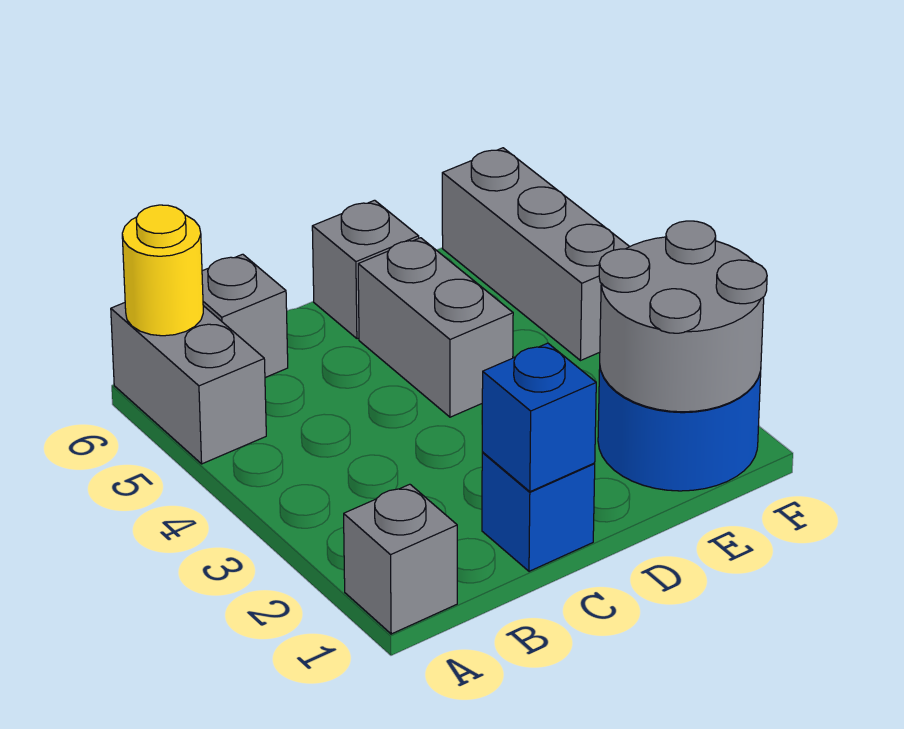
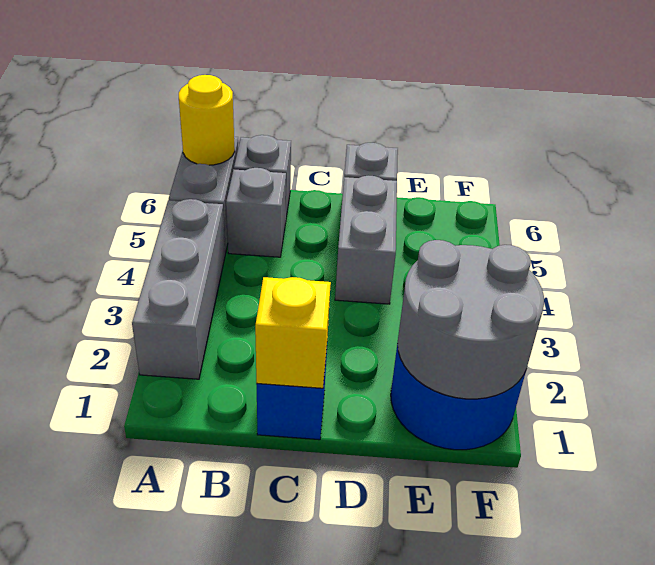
grey 1x1 brick [344,484,457,634] -> grey 1x1 brick moved to [226,168,286,257]
blue 1x1 brick [482,343,596,492] -> yellow 1x1 brick [255,277,331,388]
grey 1x3 brick [442,148,630,361] -> grey 1x3 brick moved to [132,199,225,379]

